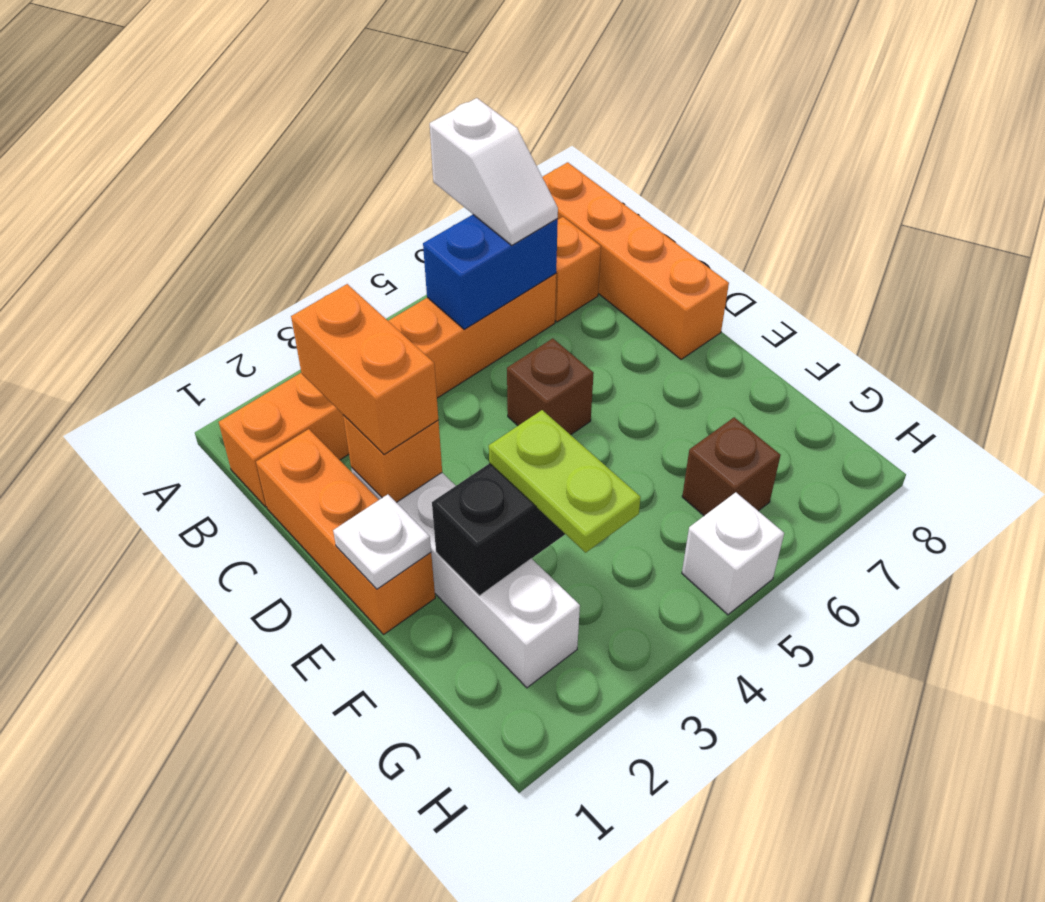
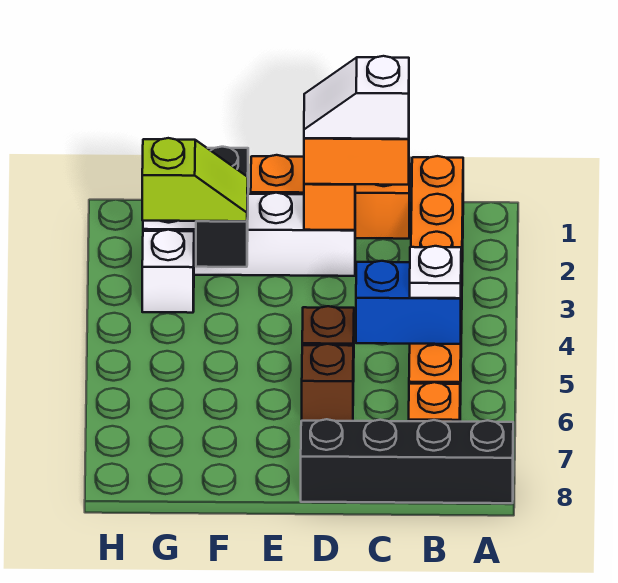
white 1x2 slope [430,98,558,245] -> white 1x2 slope moved to [304,56,409,139]
orange 1x4 brick [542,162,729,360] -> black 1x4 brick [301,419,513,503]
blue 1x2 brick [423,215,558,329] -> blue 1x2 brick turned to [356,261,461,344]
white 1x1 plate [333,494,431,589] -> white 1x1 plate moved to [410,246,461,298]
lime 1x2 plate [489,410,641,553] -> lime 1x2 slope [142,138,248,221]
brown 1x1 brick [682,417,780,516] -> brown 1x1 brick moved to [302,344,353,421]
white 1x1 brick [682,492,784,615] -> white 1x1 brick moved to [142,230,194,313]

